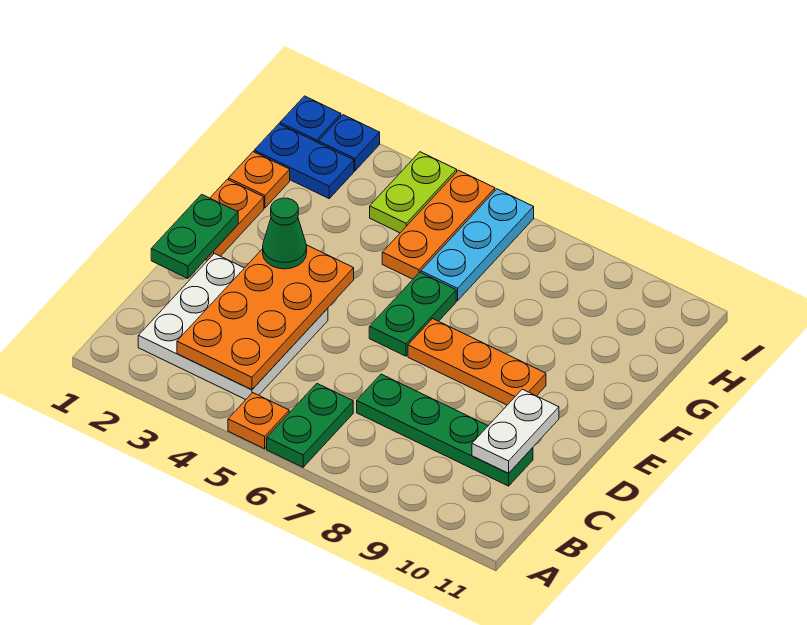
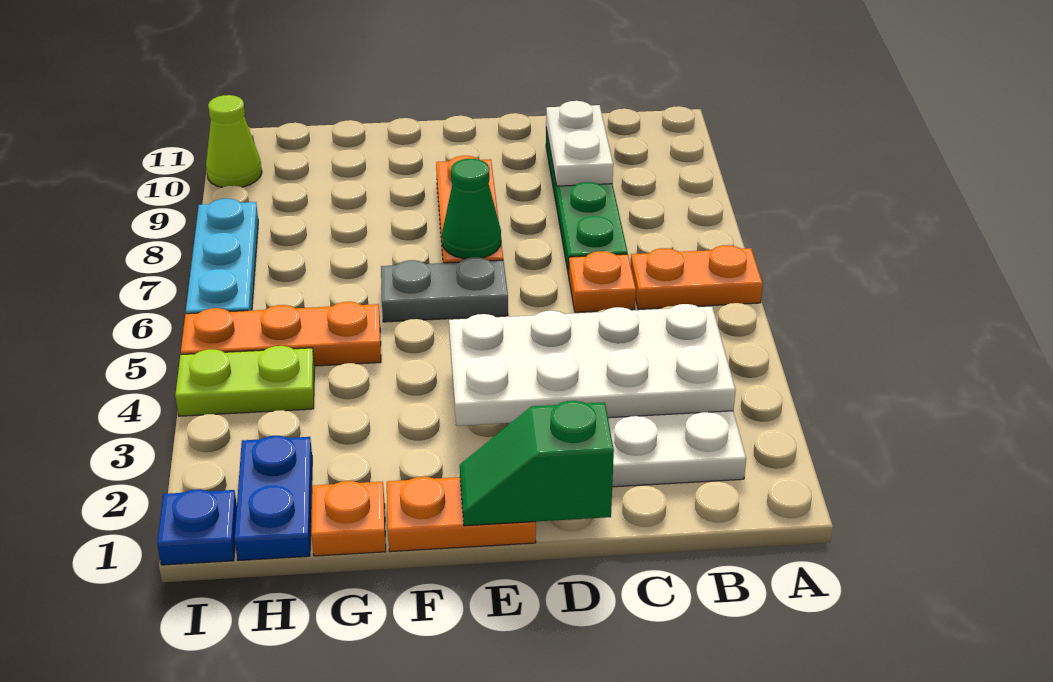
orange 1x1 plate [228,393,289,449] -> orange 1x1 plate moved to [569,251,636,312]
green 1x2 plate [267,384,353,467] -> orange 1x2 plate [631,245,763,309]
orange 2x4 plate [177,245,354,390] -> white 2x4 plate [449,304,736,426]
white 1x2 plate [472,389,559,473] -> white 1x2 plate turned to [546,101,613,186]
green 1x2 plate [151,194,238,278] -> green 1x2 slope [460,401,614,526]
green 1x1 cone [263,198,307,269] -> green 1x1 cone moved to [442,159,501,259]
green 1x2 plate [369,272,456,356] -> grey 1x2 plate [381,257,508,322]
cyan 1x3 plate [421,189,534,301] -> cyan 1x3 plate turned to [186,199,258,314]
blue 1x1 plate [318,115,380,171] -> none
none -> lime 1x1 cone [206,95,262,187]

